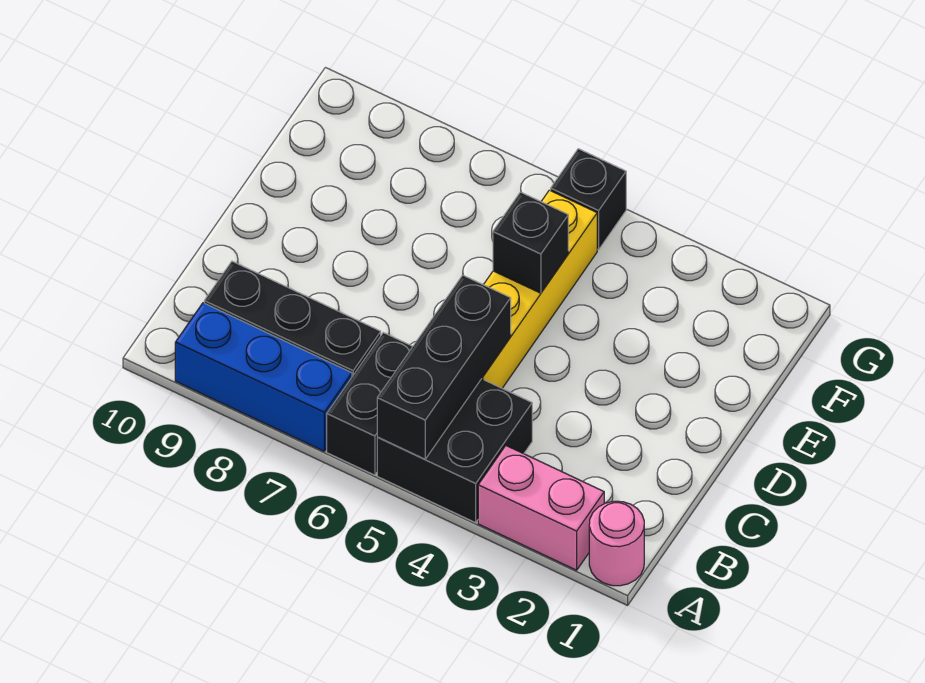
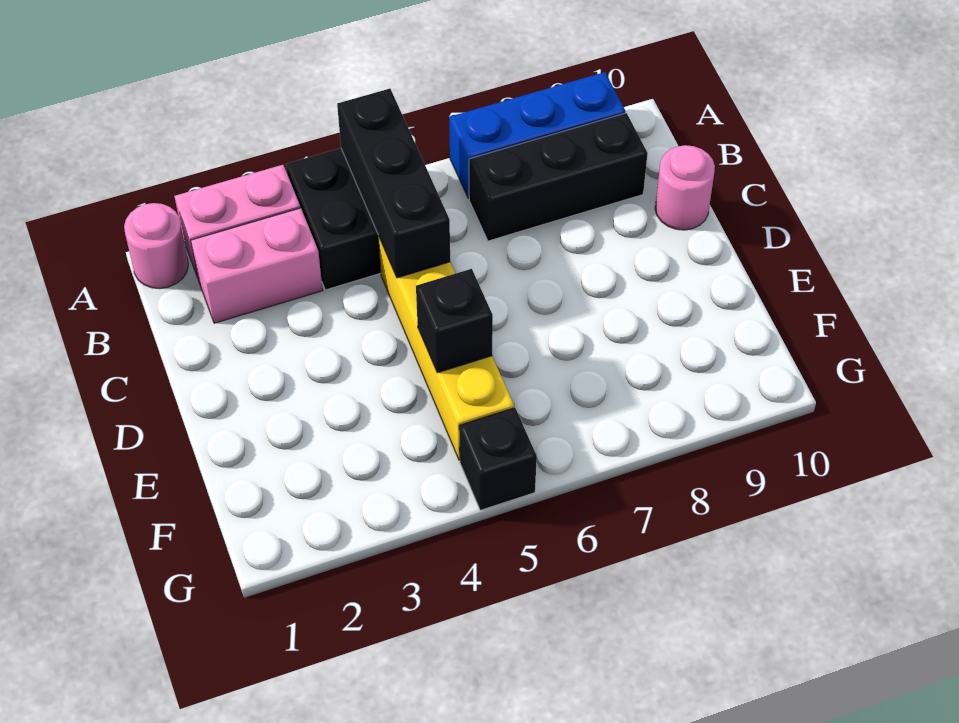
black 1x2 brick [327,333,413,475] -> none
none -> pink 1x2 brick [191,208,323,323]
none -> pink 1x1 round brick [655,145,715,230]

